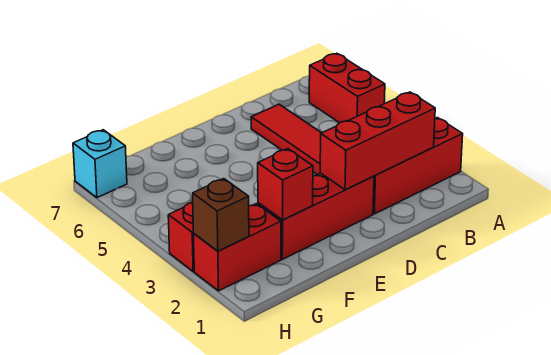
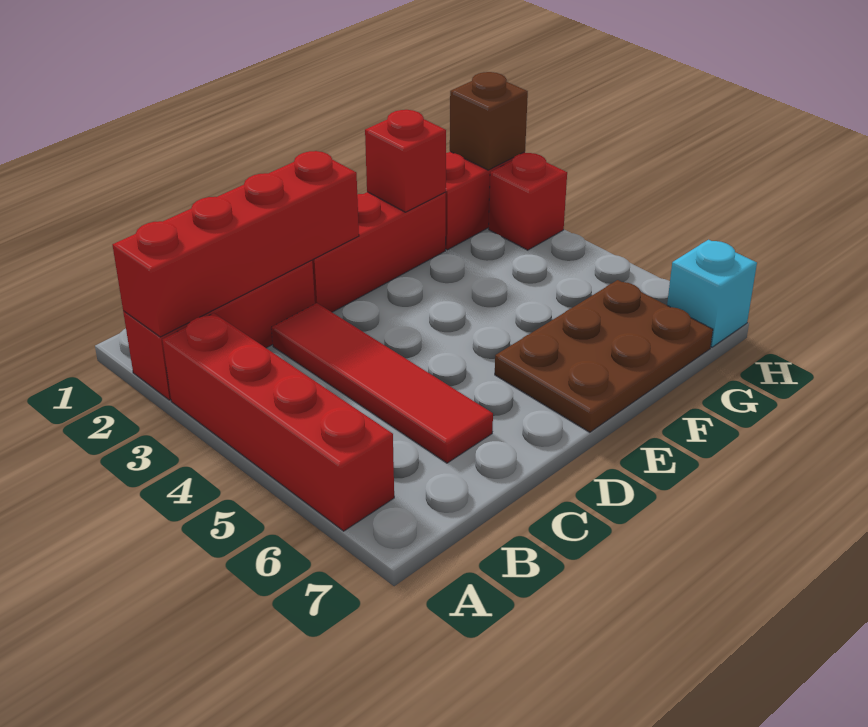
red 1x2 brick [309,53,385,123] -> red 1x4 brick [162,313,394,531]
red 1x3 brick [320,92,435,190] -> red 1x4 brick [113,151,359,337]
none -> brown 2x3 plate [495,280,713,432]

